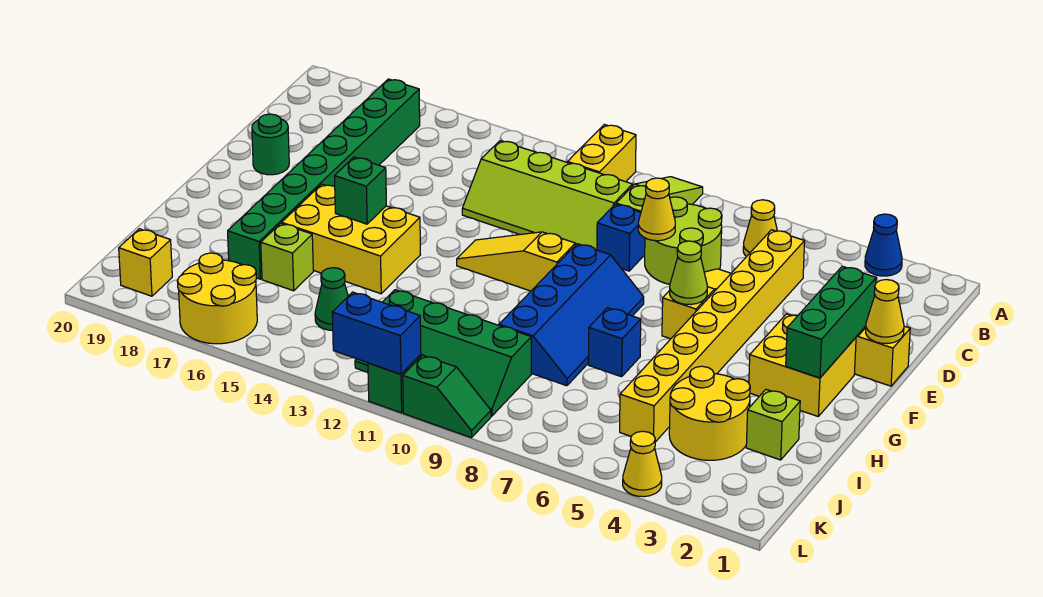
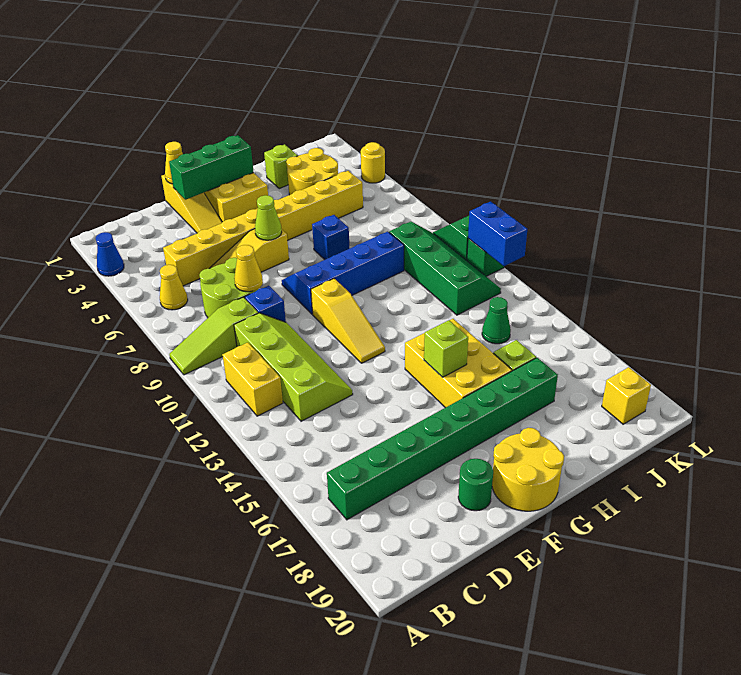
yellow 1x2 brick [568,124,636,182] -> yellow 1x2 brick turned to [222,343,283,416]
green 1x1 brick [335,157,386,224] -> lime 1x1 brick [424,320,468,377]
yellow 2x2 round brick [177,253,257,344] -> yellow 2x2 round brick moved to [492,428,564,511]
yellow 1x1 cone [623,431,662,497] -> yellow 1x1 round brick [361,142,385,183]

